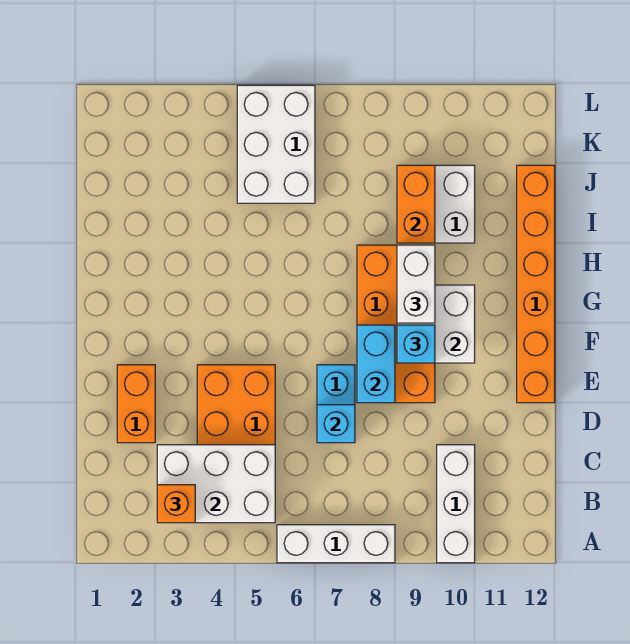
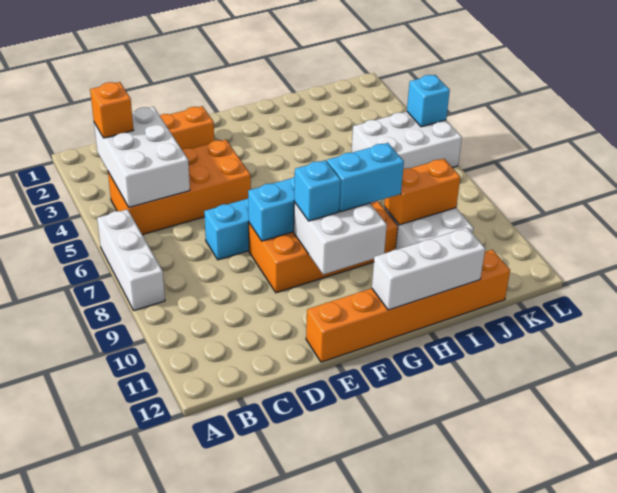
white 1x3 brick [437,445,475,563] -> white 1x3 brick moved to [372,228,485,310]
cyan 1x1 brick [317,405,355,443] -> cyan 1x1 brick moved to [407,75,450,127]
white 1x2 brick [397,245,435,323] -> cyan 1x2 brick [327,143,404,211]

